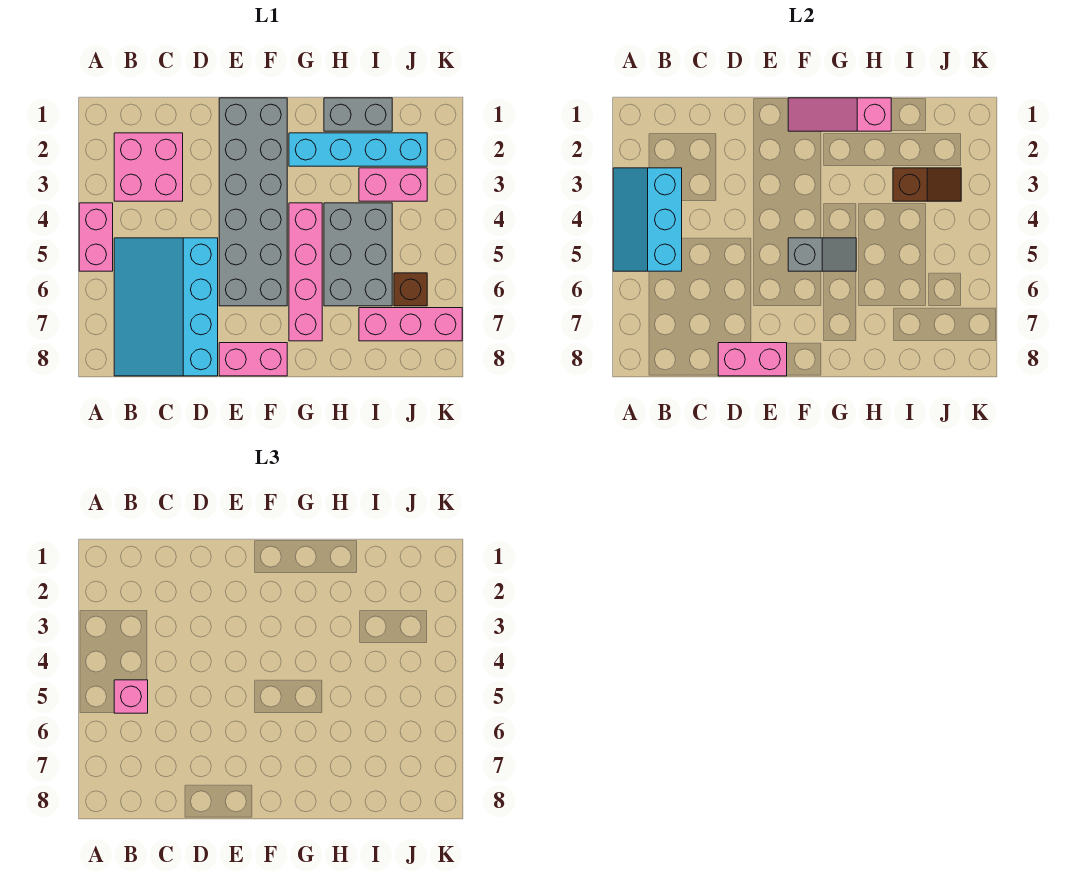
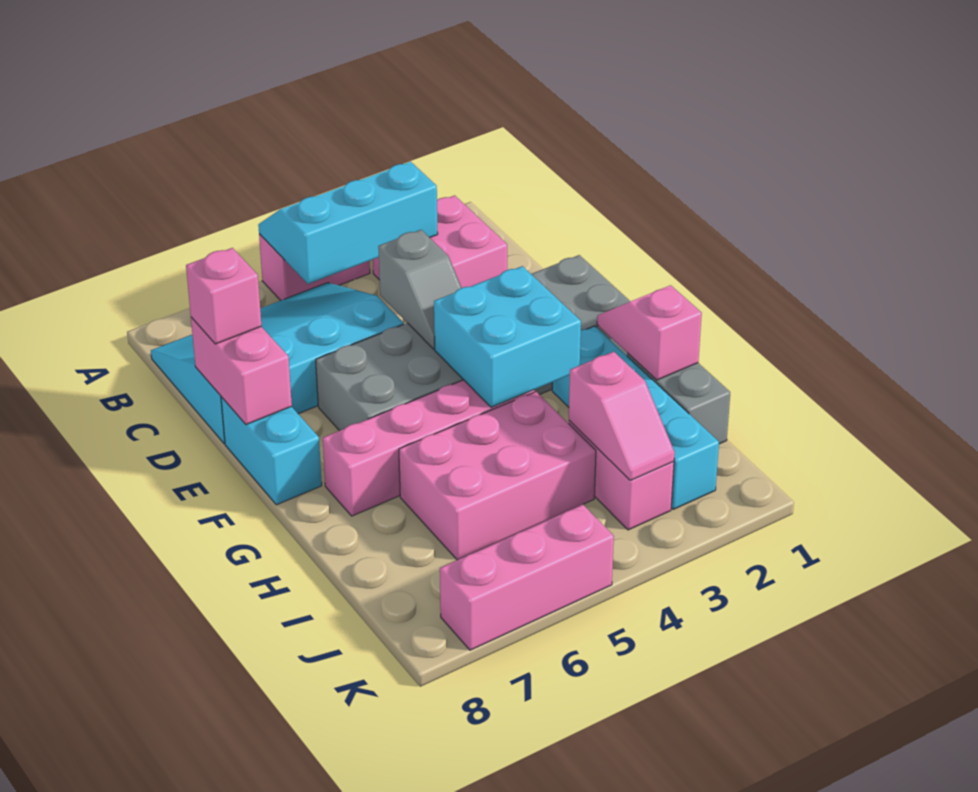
pink 1x1 brick [114,680,148,713] -> pink 1x1 brick moved to [186,248,261,344]
pink 1x2 brick [219,343,287,376] -> cyan 1x2 brick [221,397,322,505]
pink 1x3 slope [788,98,891,131] -> pink 1x2 slope [597,285,702,380]
none -> cyan 2x2 brick [434,266,581,408]
grey 1x2 slope [788,238,856,271] -> grey 1x2 slope moved to [378,230,462,349]
grey 2x3 brick [324,203,392,306] -> pink 2x3 brick [399,392,596,560]
brown 1x2 slope [893,168,961,201] -> pink 1x2 slope [569,352,675,480]
pink 1x3 brick [359,308,462,341] -> pink 1x3 brick turned to [440,505,614,650]
brown 1x1 brick [394,273,427,306] -> none

